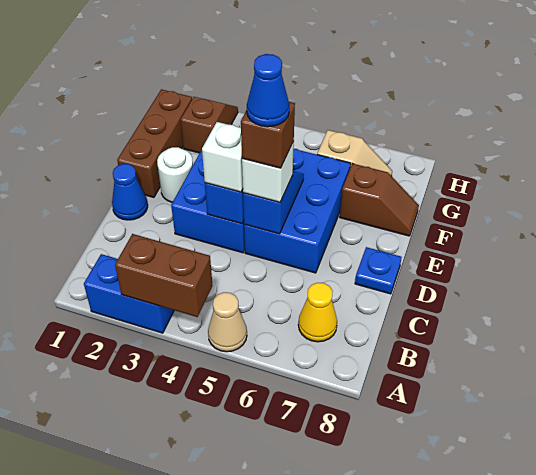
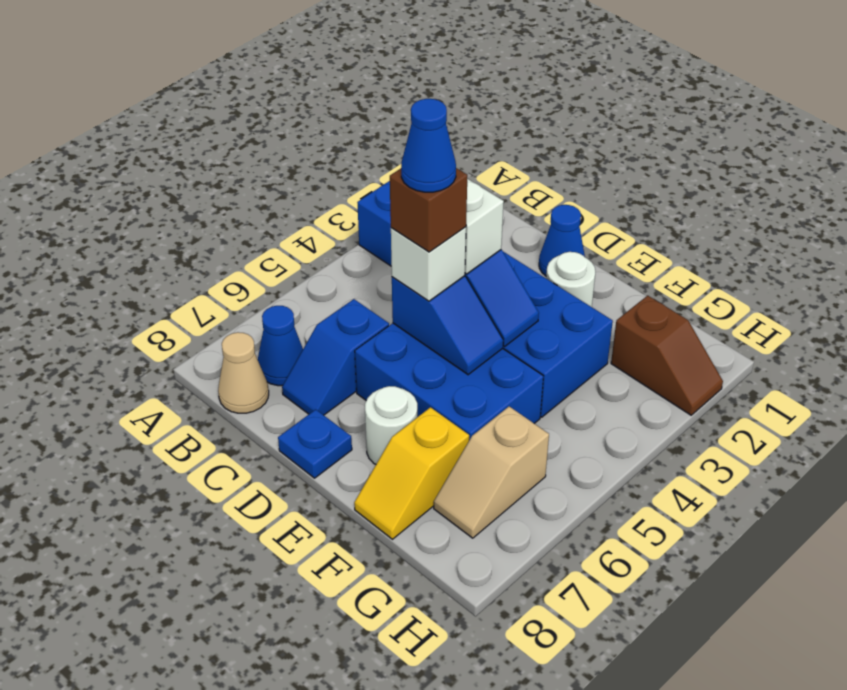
brown 1x2 brick [115,234,213,317] -> none
tan 1x1 cone [208,292,247,352] -> tan 1x1 cone moved to [218,332,269,413]
yellow 1x1 cone [298,283,337,342] -> blue 1x1 cone [258,306,303,386]
none -> blue 1x2 slope [282,299,389,415]
brown 1x3 brick [117,89,192,197] -> none
none -> white 1x1 round brick [365,386,417,464]
brown 1x2 slope [340,164,419,236] -> yellow 1x2 slope [354,407,469,539]

